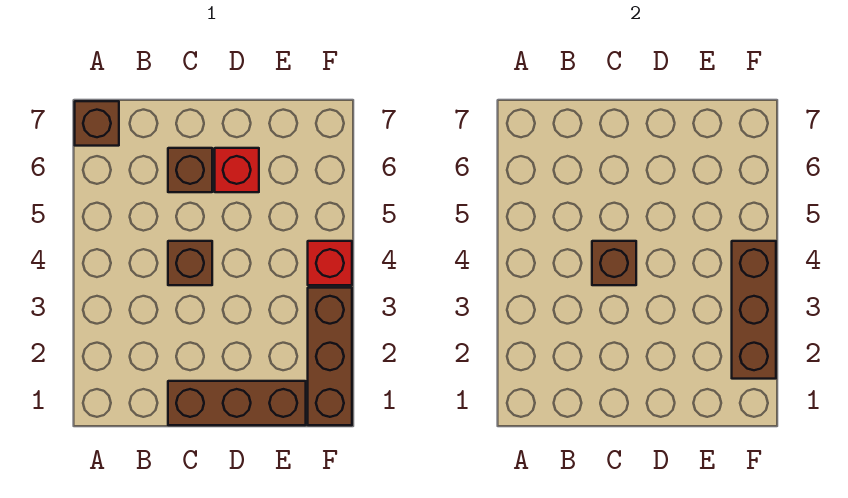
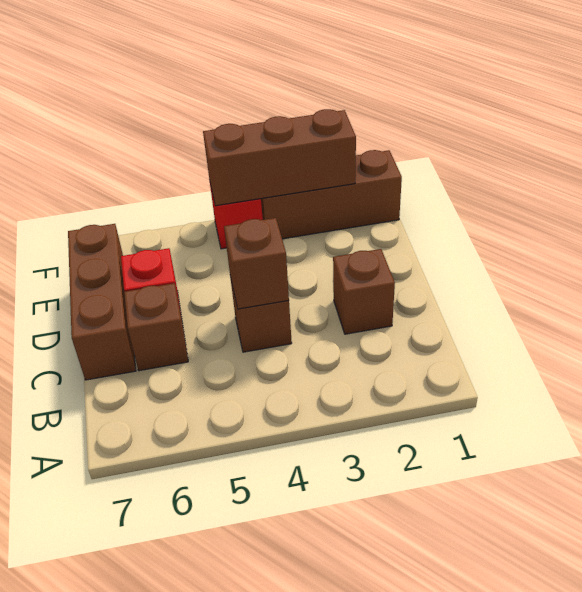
brown 1x1 brick [75,101,119,146] -> brown 1x1 brick moved to [333,249,395,334]
brown 1x3 brick [168,381,306,425] -> brown 1x3 brick moved to [68,224,136,380]

